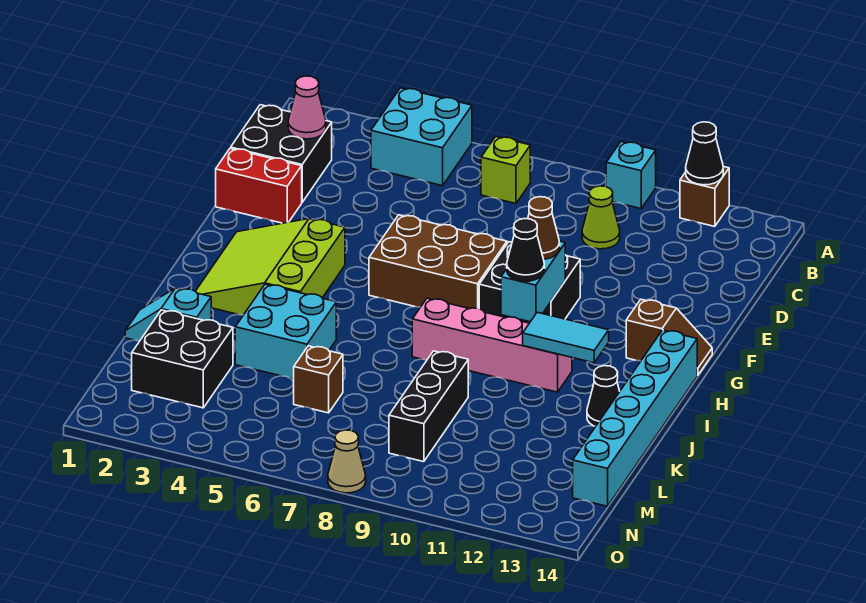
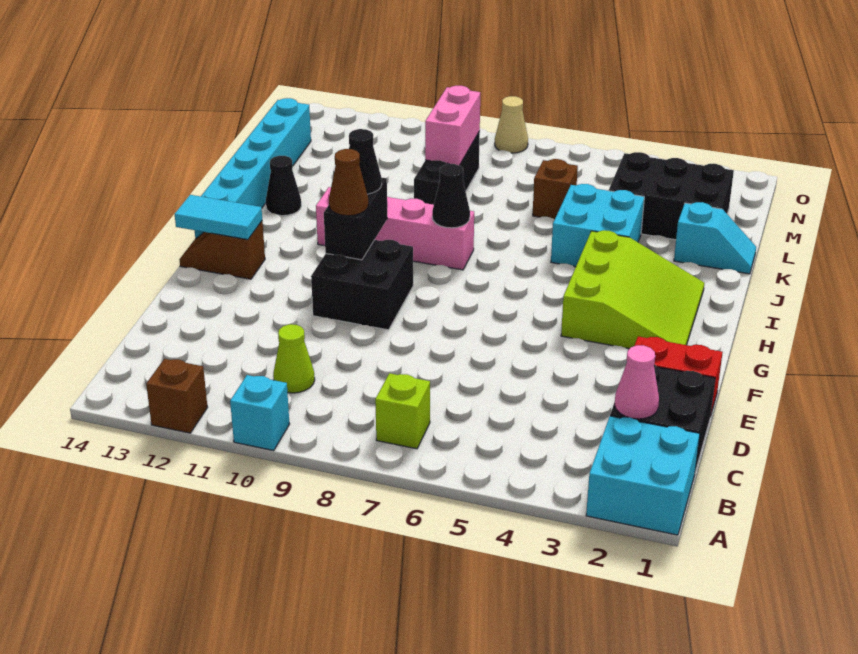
cyan 2x2 brick [371,88,472,186] -> cyan 2x2 brick moved to [586,416,700,535]
black 1x1 cone [686,122,723,185] -> black 1x1 cone moved to [432,164,470,228]
brown 2x3 brick [369,215,507,309] -> none
cyan 1x2 brick [501,241,565,322] -> black 1x2 brick [324,177,387,260]
cyan 1x2 tile [523,312,609,363] -> cyan 1x2 tile moved to [175,195,262,240]
black 2x2 brick [132,310,233,408] -> black 2x3 brick [609,152,734,240]
none -> pink 1x2 brick [425,86,480,165]

